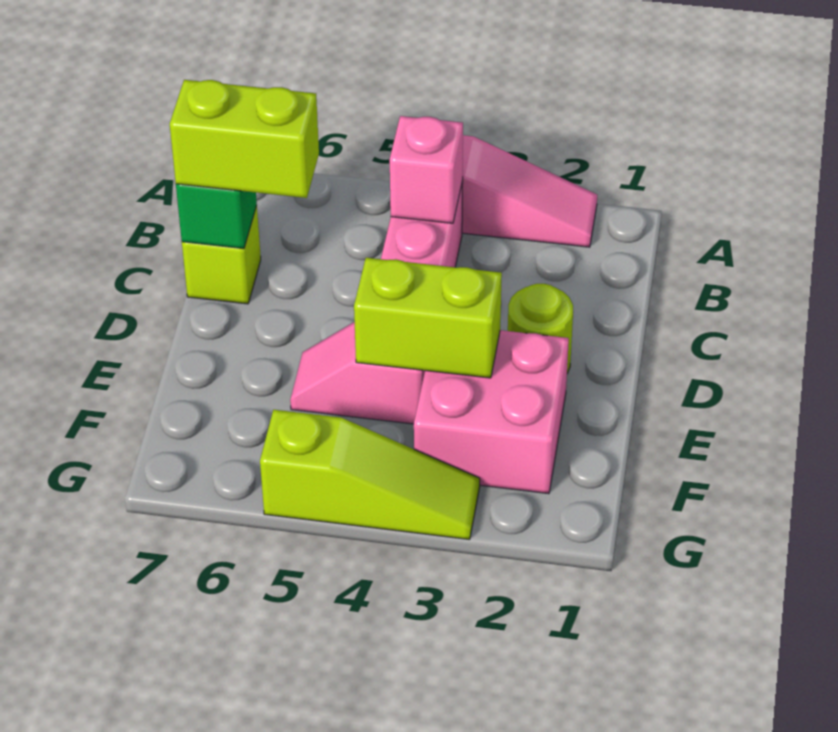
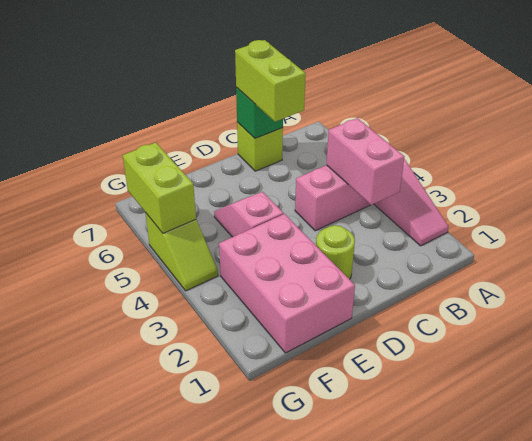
pink 1x1 brick [390,116,463,223] -> pink 1x2 brick [326,118,404,205]
pink 2x2 brick [414,330,569,494] -> pink 2x3 brick [219,214,355,353]
lime 1x2 brick [354,258,502,378] -> lime 1x2 brick moved to [123,143,196,233]
lime 1x3 slope [260,410,480,540] -> lime 1x2 slope [145,213,218,291]

